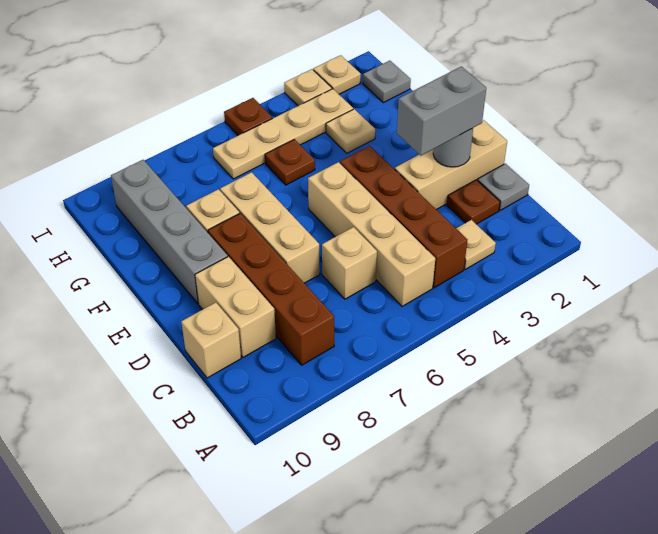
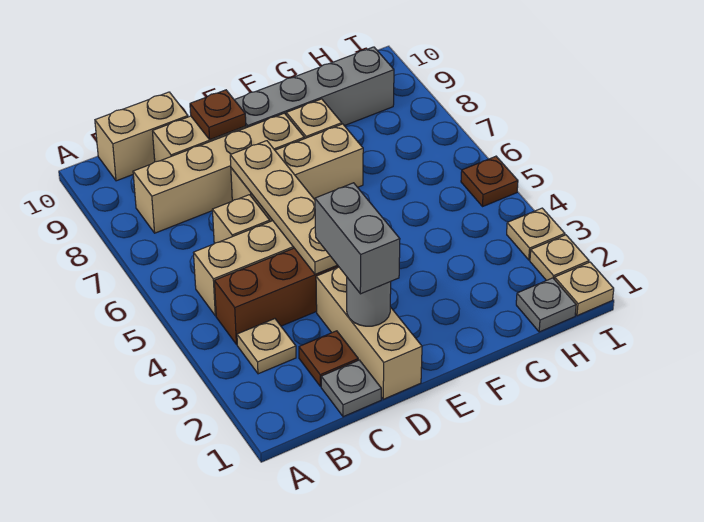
brown 1x4 brick [208,213,334,365] -> tan 1x4 brick [133,113,304,233]
tan 1x1 brick [181,303,241,378] -> tan 1x2 brick [95,92,188,181]
tan 1x1 plate [326,109,375,153] -> tan 1x1 plate moved to [555,262,614,316]
brown 1x1 plate [265,139,315,185] -> brown 1x1 plate moved to [190,90,246,140]
tan 1x4 plate [213,89,353,179] -> tan 1x4 plate moved to [230,141,337,274]

